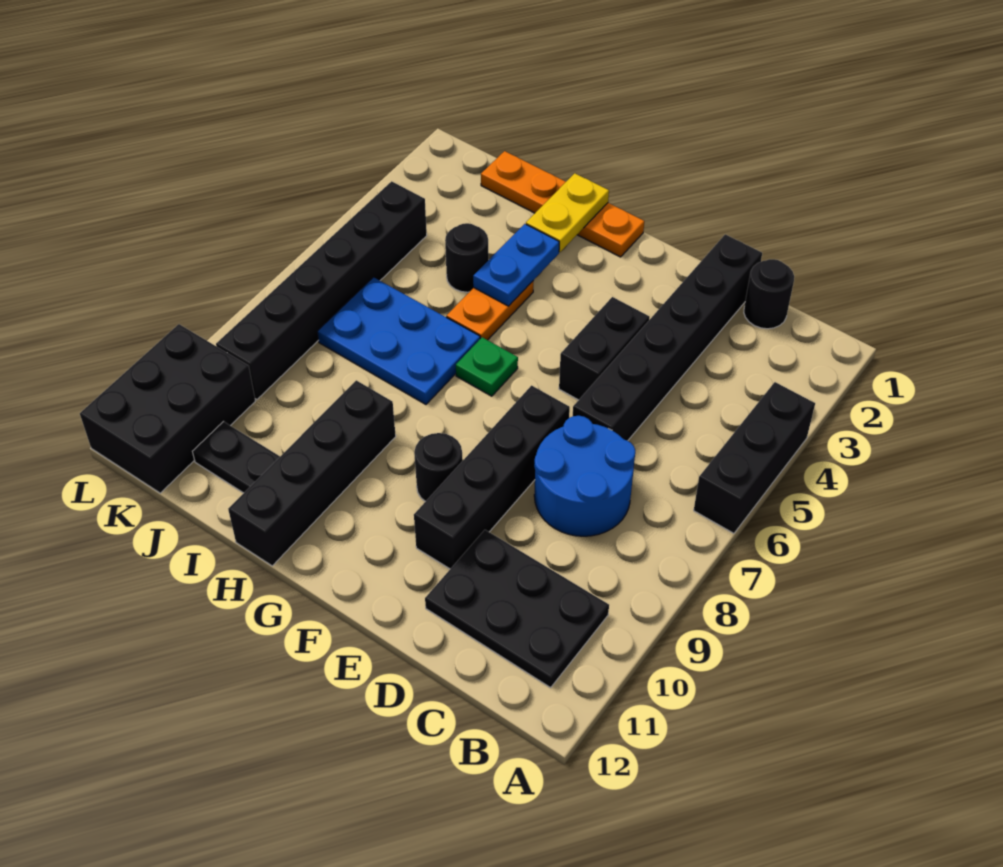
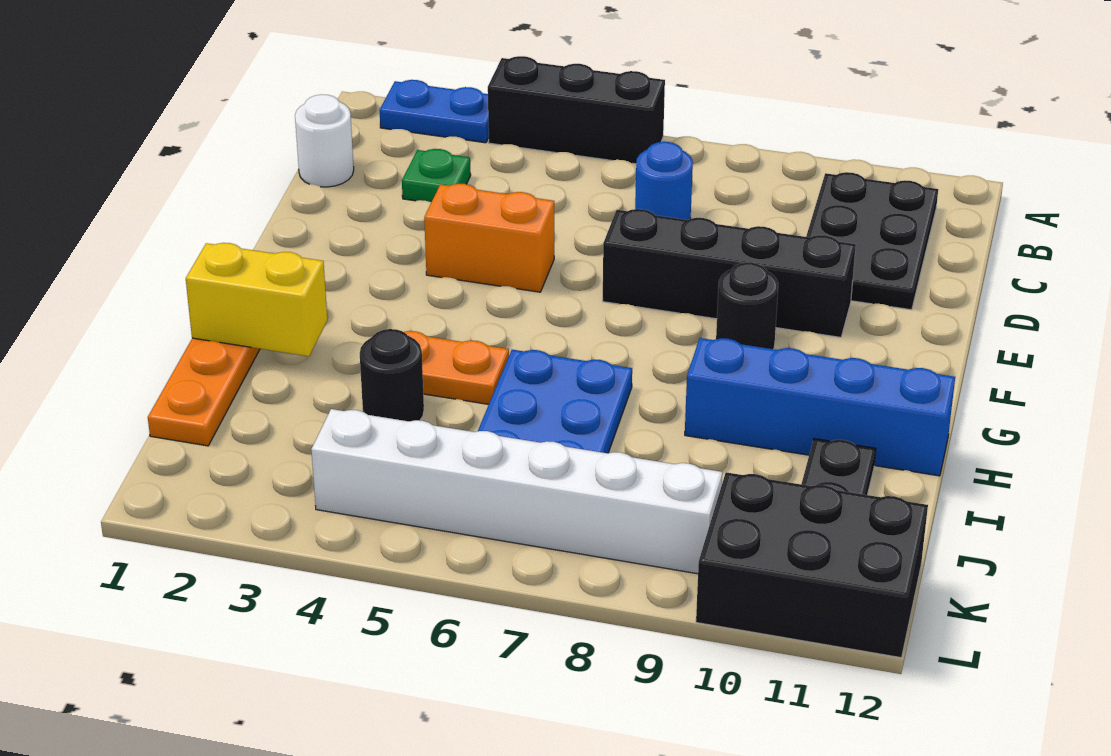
black 1x1 round brick [744,259,794,329] -> white 1x1 round brick [295,95,354,187]
blue 2x2 round brick [534,416,635,536] -> blue 1x1 round brick [635,142,693,220]
black 1x6 brick [573,234,762,441] -> none
black 1x2 brick [559,297,650,400] -> orange 1x2 brick [424,184,554,292]
green 1x1 plate [456,337,518,396] -> green 1x1 plate moved to [402,149,471,202]
yellow 1x2 plate [526,173,609,252] -> yellow 1x2 brick [186,243,327,356]
blue 1x2 plate [473,224,559,306] -> blue 1x2 plate moved to [380,80,489,143]
black 1x4 brick [228,380,396,566] -> blue 1x4 brick [685,338,955,476]
black 1x6 brick [216,181,427,399] -> white 1x6 brick [311,409,722,574]

